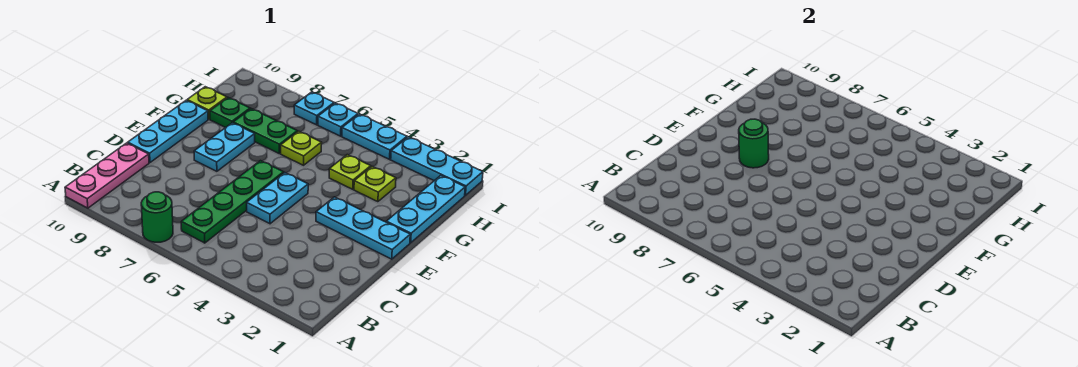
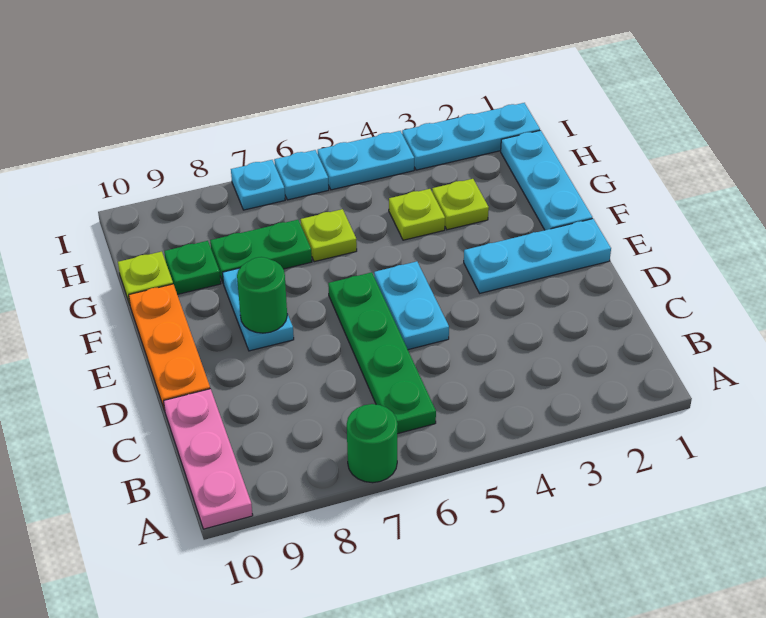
cyan 1x3 plate [128,100,208,162] -> orange 1x3 plate [129,284,210,411]

